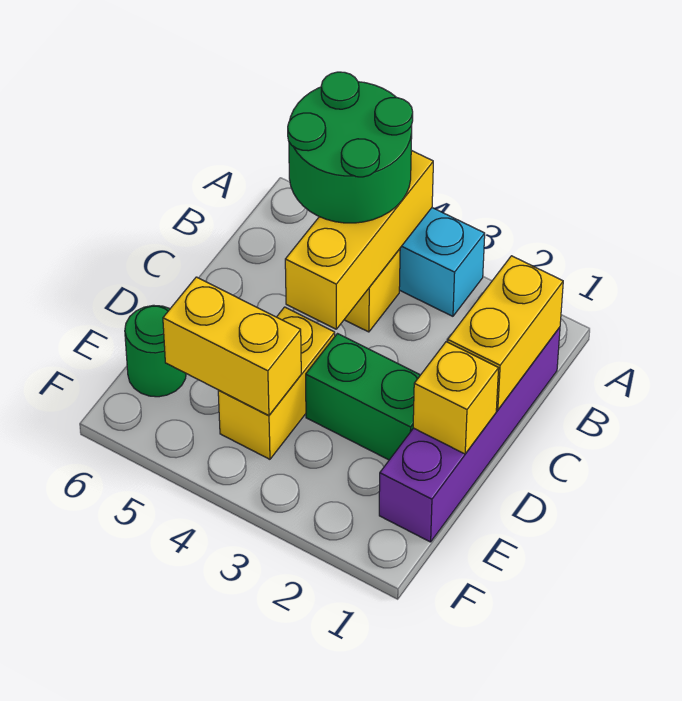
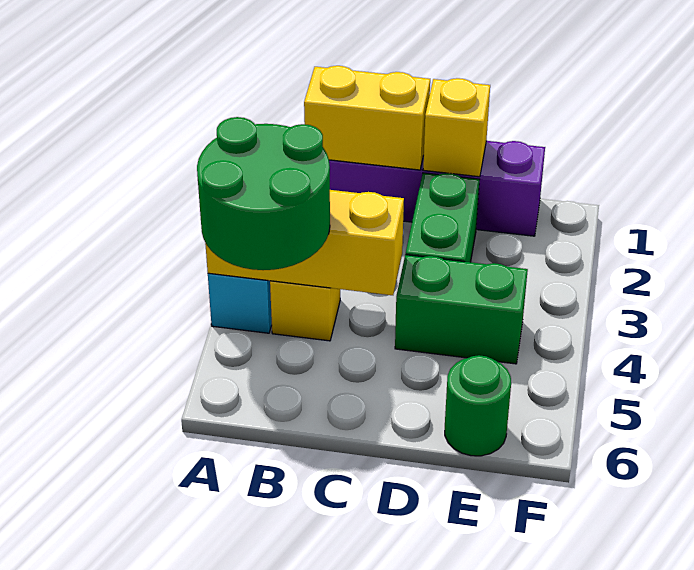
yellow 1x2 brick [218,307,335,459] -> green 1x2 brick [395,255,528,364]
yellow 1x2 brick [163,277,301,415] -> none

